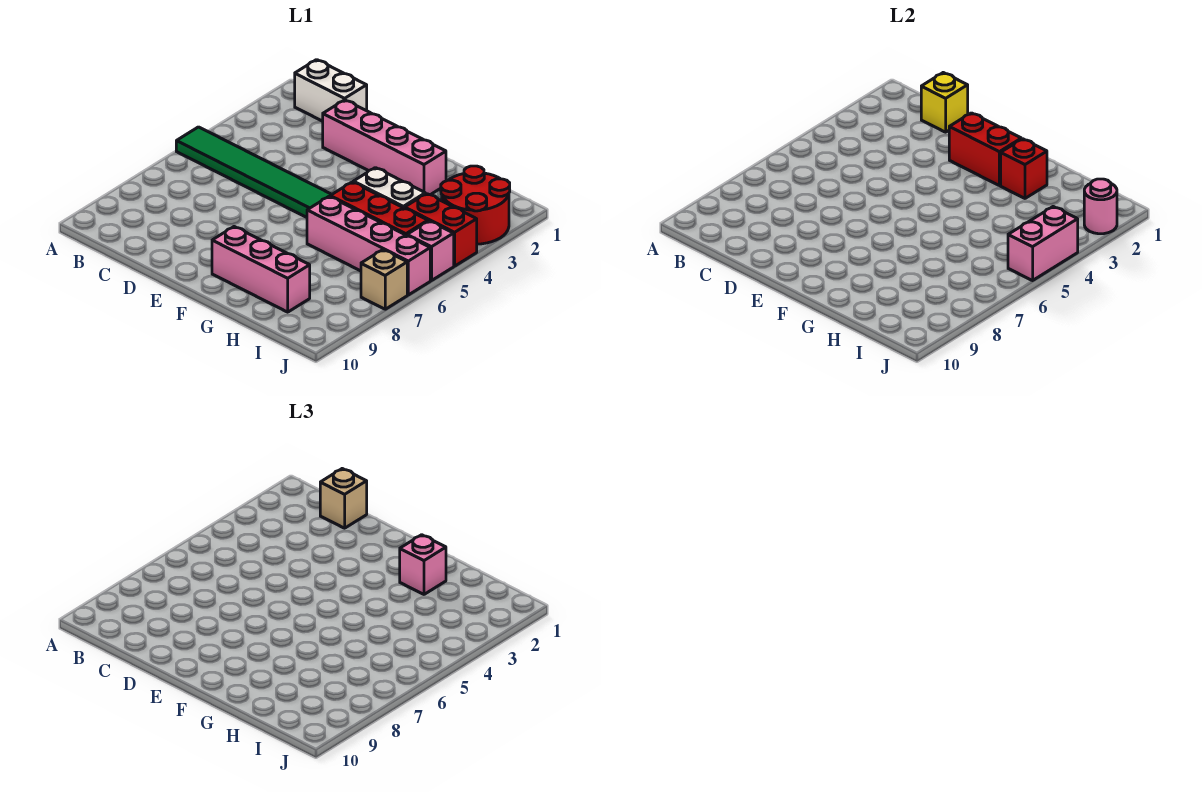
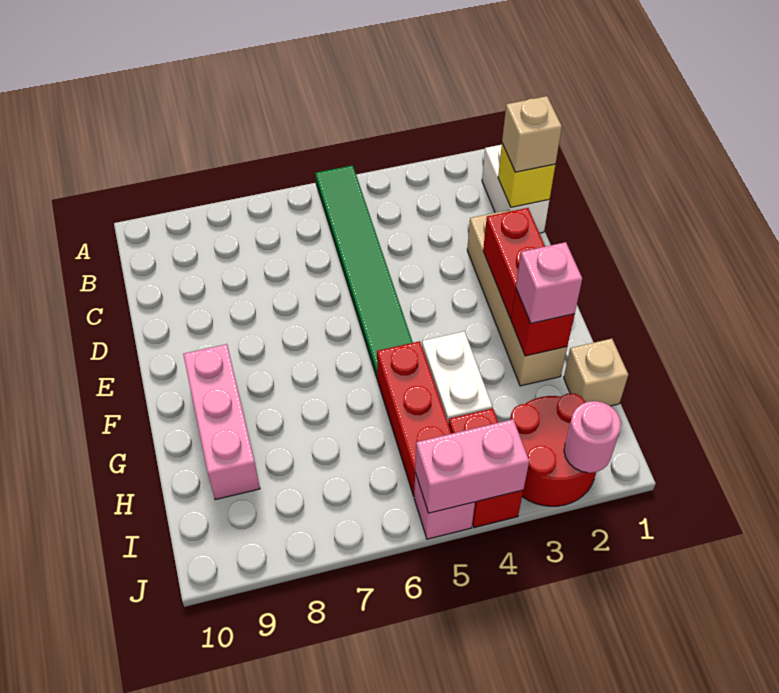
pink 1x4 brick [323,100,446,195] -> tan 1x4 brick [467,210,567,386]
pink 1x4 brick [307,196,430,295] -> none
tan 1x1 brick [361,250,407,309] -> tan 1x1 brick moved to [564,339,628,406]

